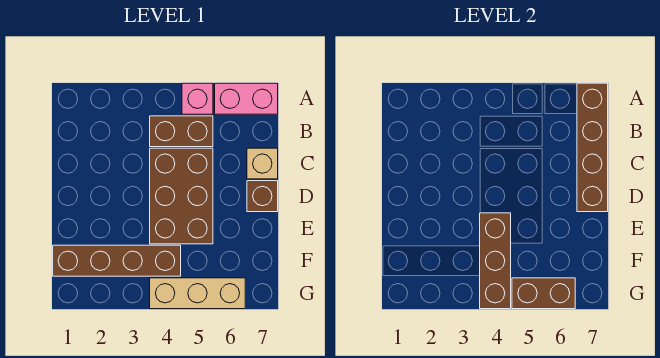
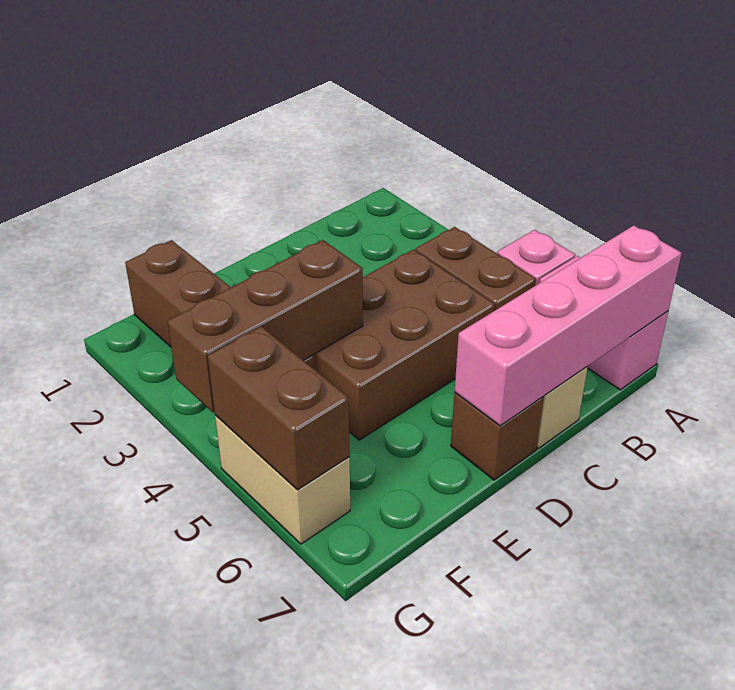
brown 1x4 brick [577,83,608,212] -> pink 1x4 brick [455,225,682,426]
tan 1x3 brick [150,278,245,309] -> tan 1x2 brick [215,415,350,544]

